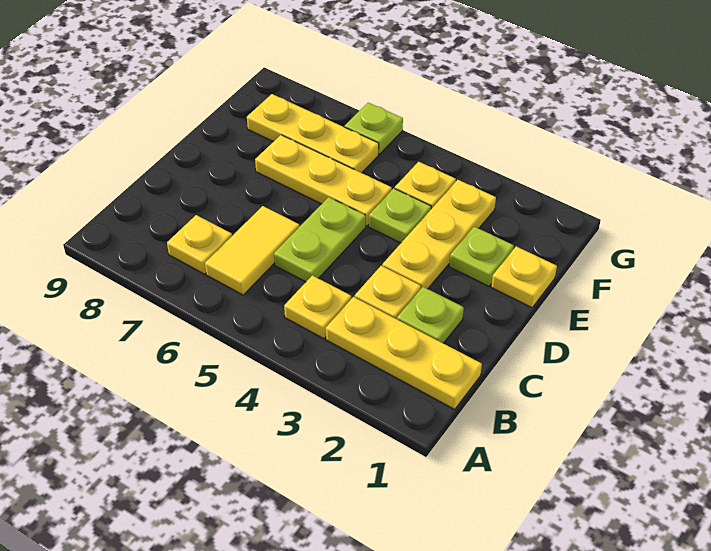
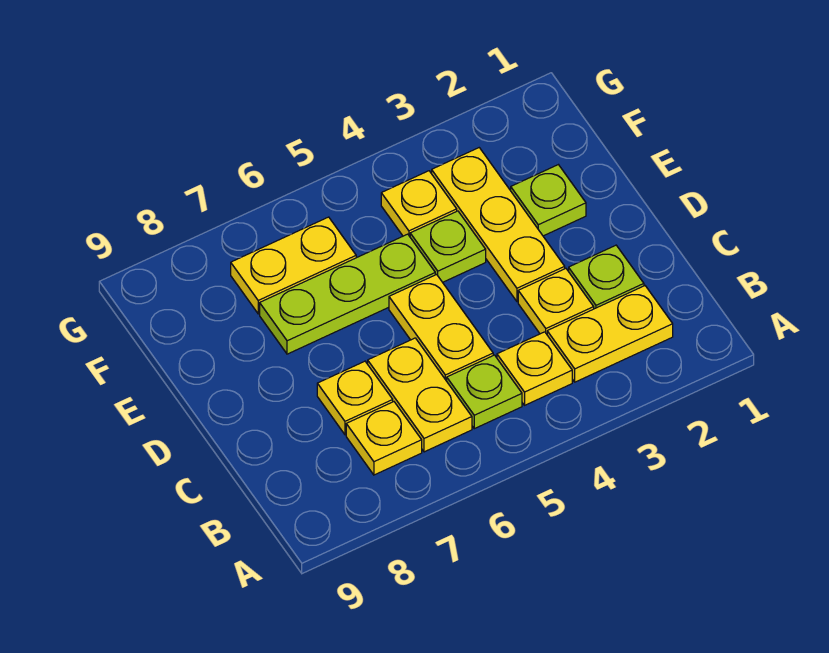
yellow 1x3 plate [326,297,482,409] -> yellow 1x2 plate [547,286,673,382]
yellow 1x2 tile [205,206,299,295] -> yellow 1x2 plate [368,338,472,452]
lime 1x2 plate [274,197,366,282] -> yellow 1x2 plate [389,274,493,381]
yellow 1x1 plate [491,246,557,307] -> yellow 1x1 plate moved to [317,361,393,435]
yellow 1x3 plate [255,135,392,226] -> lime 1x3 plate [260,234,435,354]
yellow 1x3 plate [247,94,379,173] -> yellow 1x2 plate [231,217,356,314]
lime 1x1 plate [344,103,403,154] -> lime 1x1 plate moved to [447,355,522,429]

